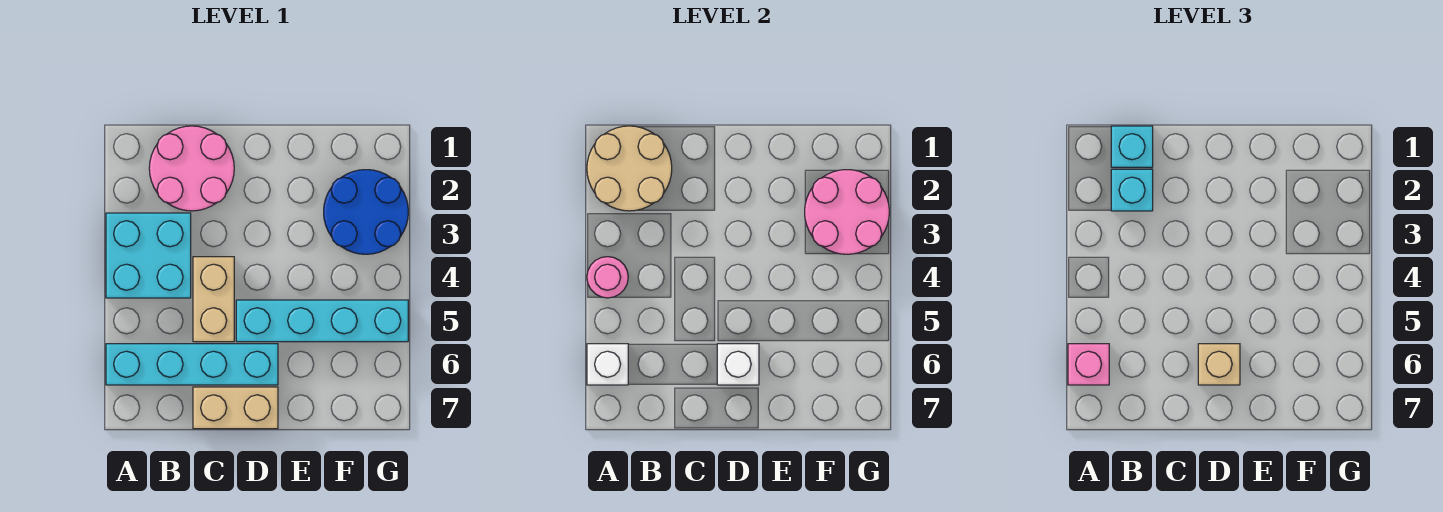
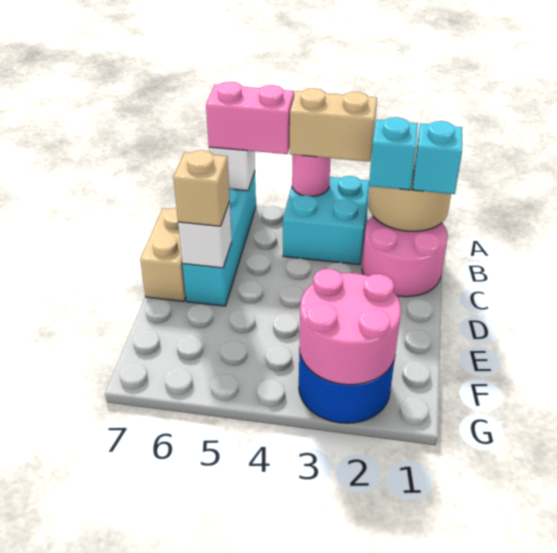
pink 1x1 brick [1068,344,1109,385] -> pink 1x2 brick [206,82,294,154]
tan 1x2 brick [193,257,234,342] -> tan 1x2 brick moved to [290,88,377,162]
cyan 1x4 brick [236,300,408,342] -> none

